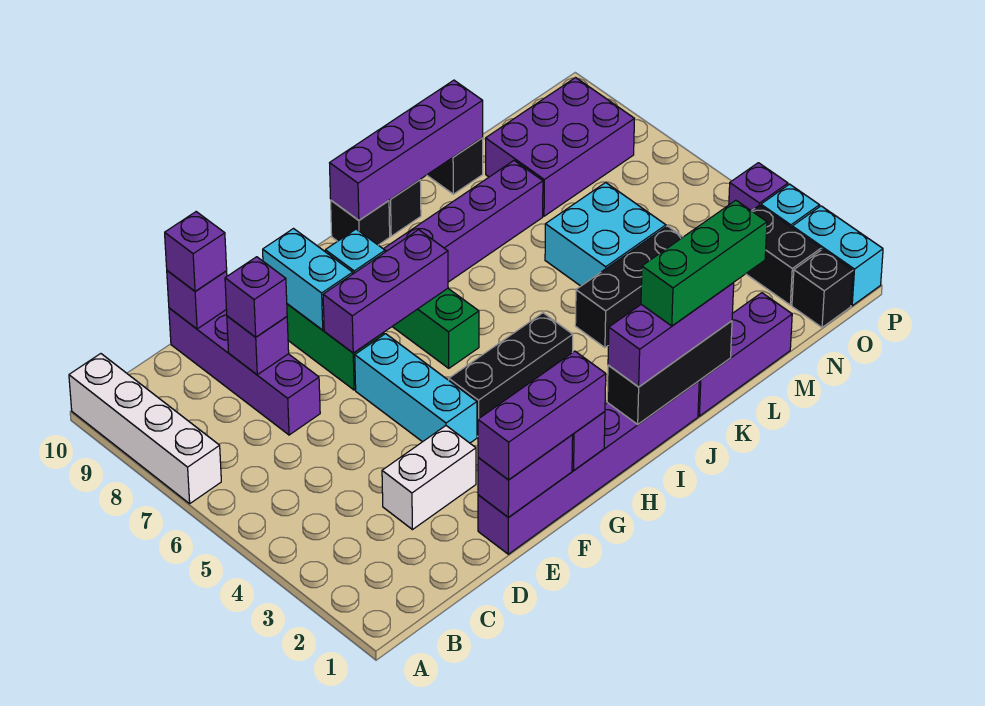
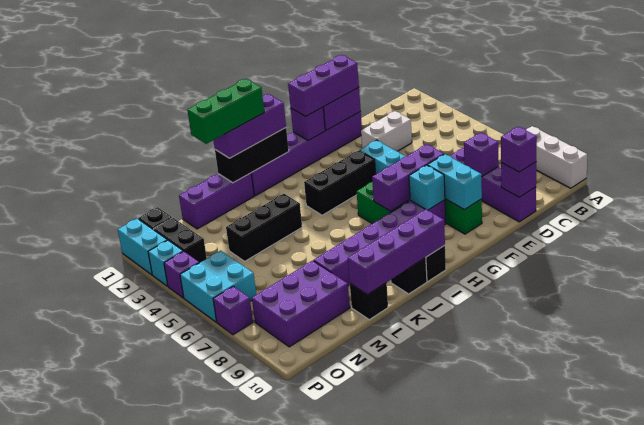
white 1x4 brick [69,354,221,504] -> white 1x3 brick [526,126,587,188]
purple 1x1 brick [225,257,287,337] -> purple 1x1 brick moved to [213,286,253,335]
cyan 2x2 brick [545,182,666,286] -> cyan 2x2 brick moved to [180,251,256,322]

